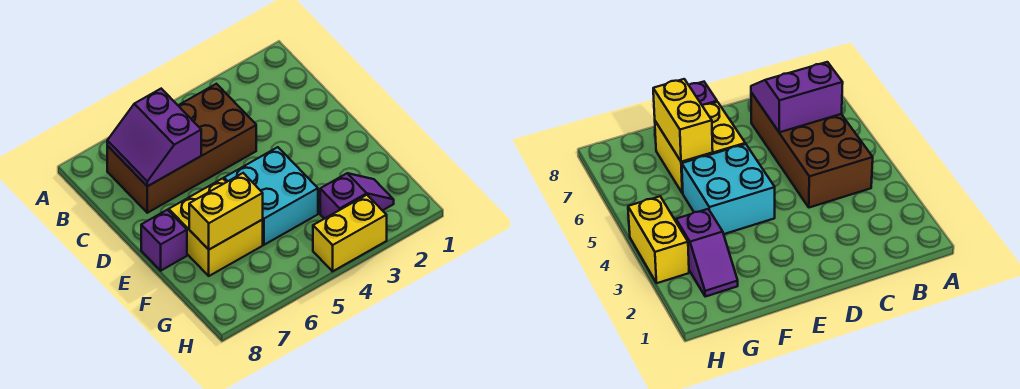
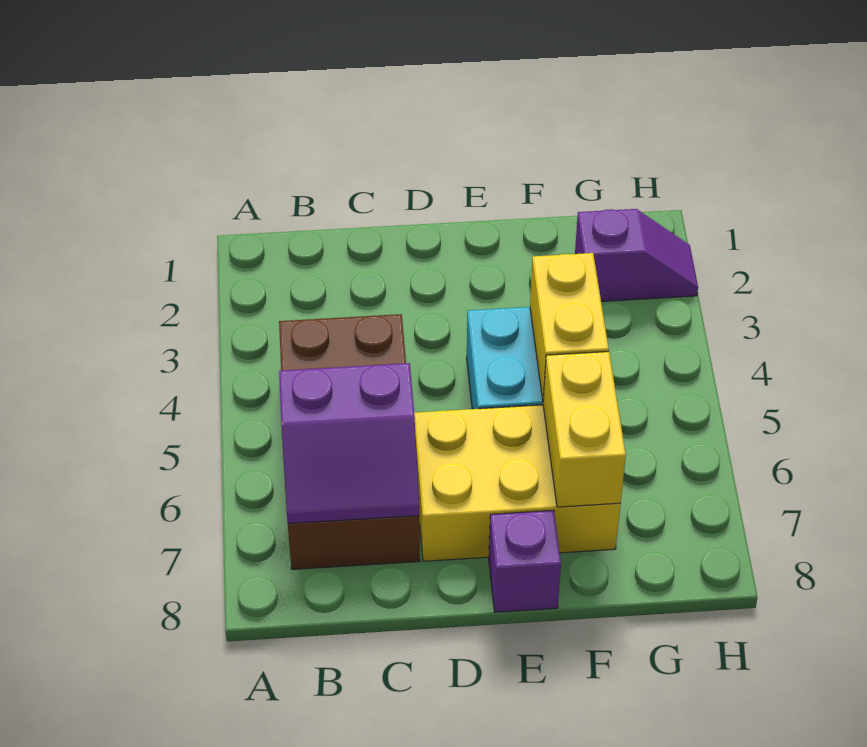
yellow 2x2 brick [169,178,263,276] -> yellow 2x3 brick [414,405,621,561]
purple 1x2 slope [320,173,394,219] -> purple 1x2 slope turned to [575,209,698,301]
yellow 1x2 brick [313,195,387,271] -> yellow 1x2 brick moved to [530,253,609,400]

